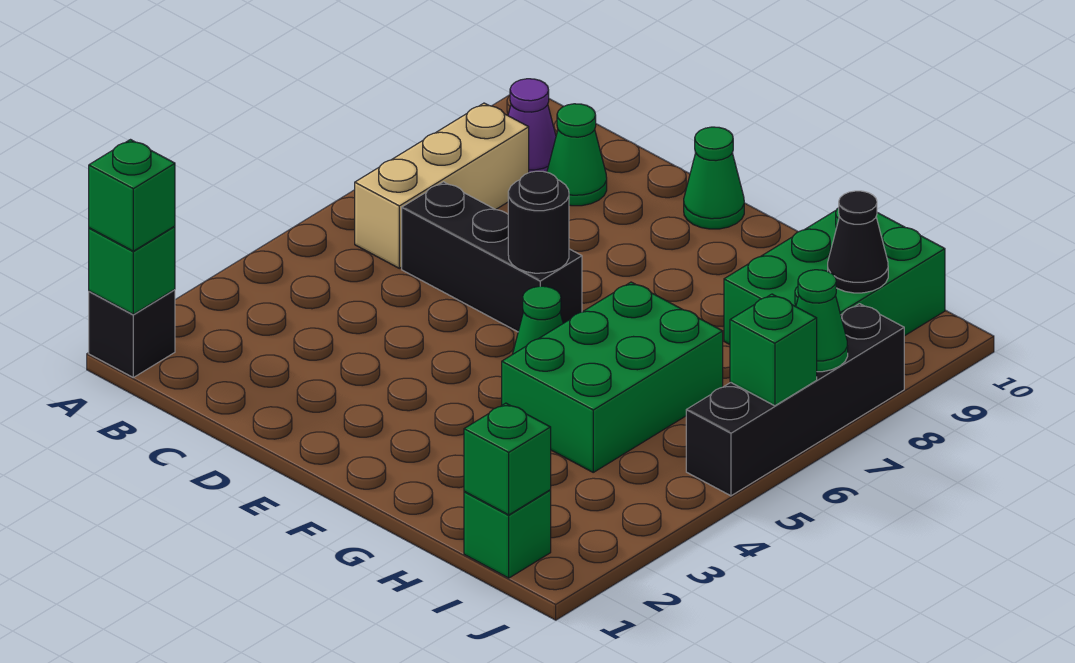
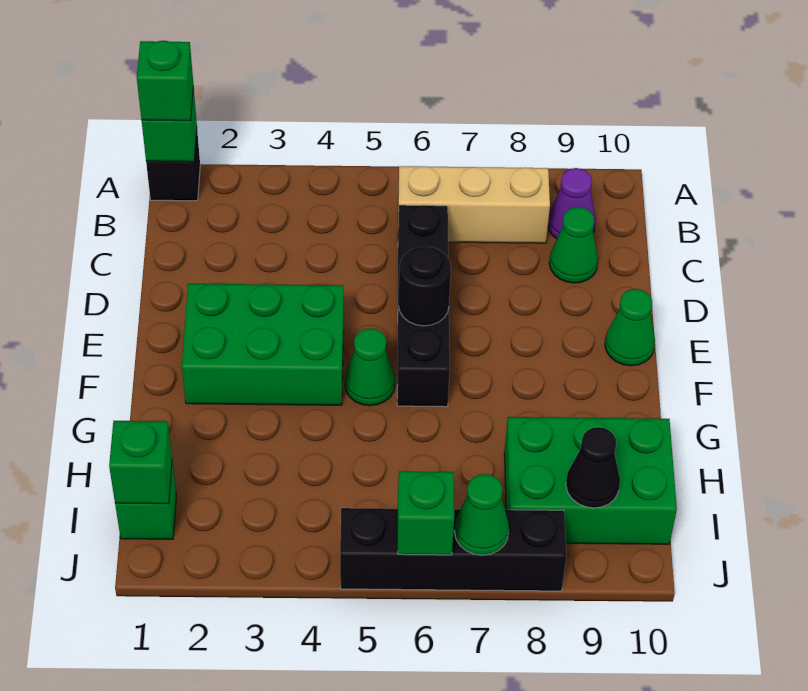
black 1x3 brick [402,182,582,332] -> black 1x4 brick [397,205,450,407]
green 2x3 brick [502,282,723,472] -> green 2x3 brick moved to [182,284,344,405]

